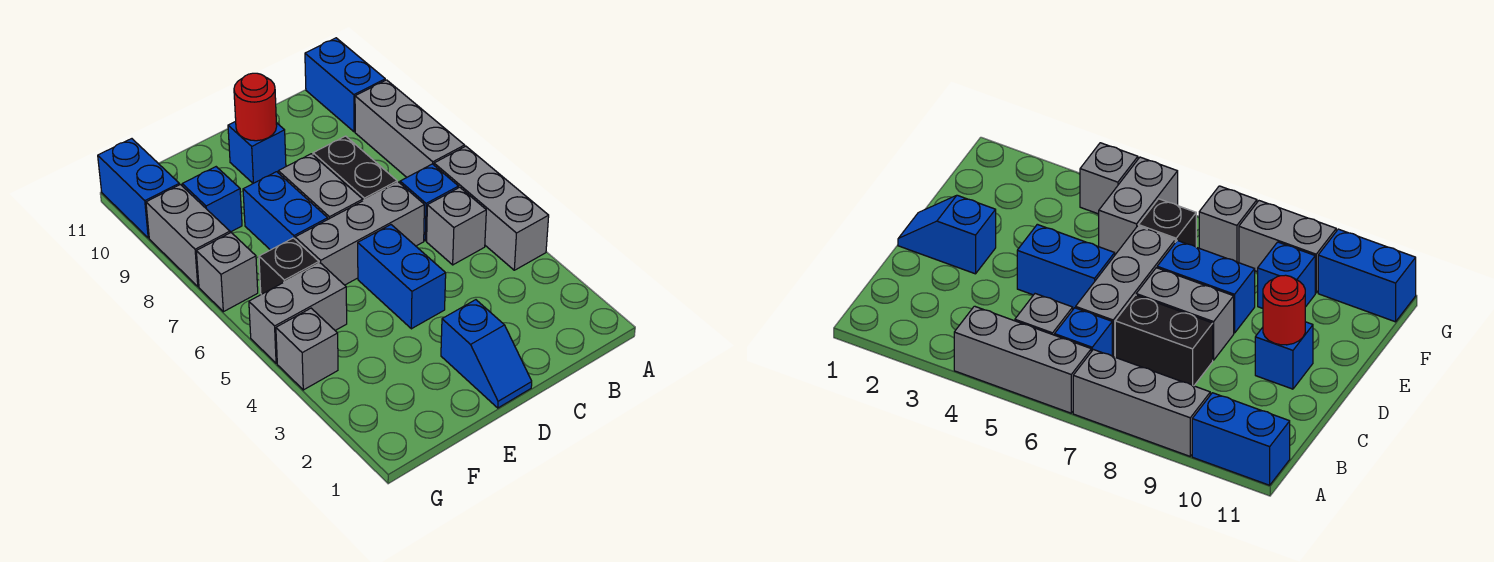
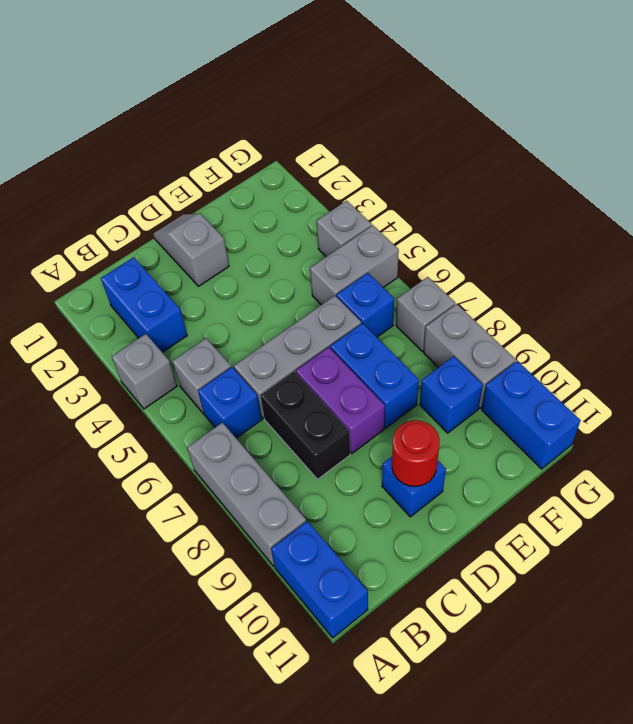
grey 1x3 brick [434,146,549,270] -> grey 1x1 brick [112,334,177,409]
blue 1x2 slope [441,300,532,408] -> grey 1x2 slope [153,214,229,286]
blue 1x2 brick [358,225,446,329] -> blue 1x2 brick moved to [101,257,187,352]
grey 1x2 brick [278,154,363,219] -> purple 1x2 brick [296,347,385,453]
black 1x1 brick [259,238,319,294] -> blue 1x1 brick [337,273,394,337]

